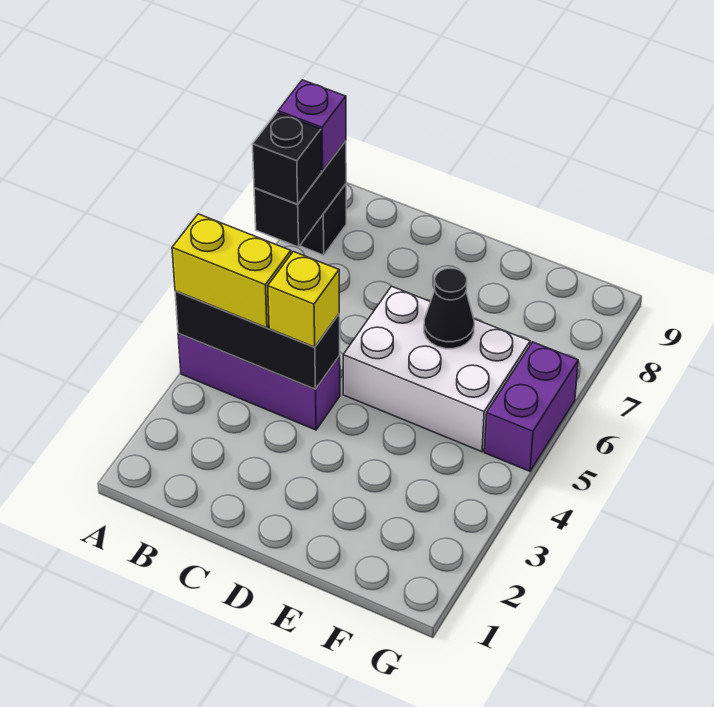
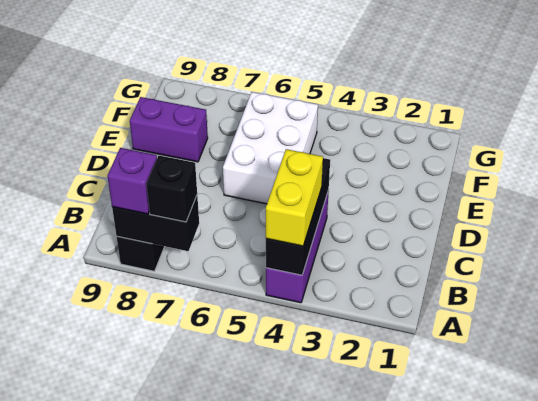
yellow 1x1 brick [268,251,339,347] -> none
black 1x1 cone [424,268,474,349] -> none
purple 1x2 brick [484,342,578,471] -> purple 1x2 brick moved to [130,97,208,162]

